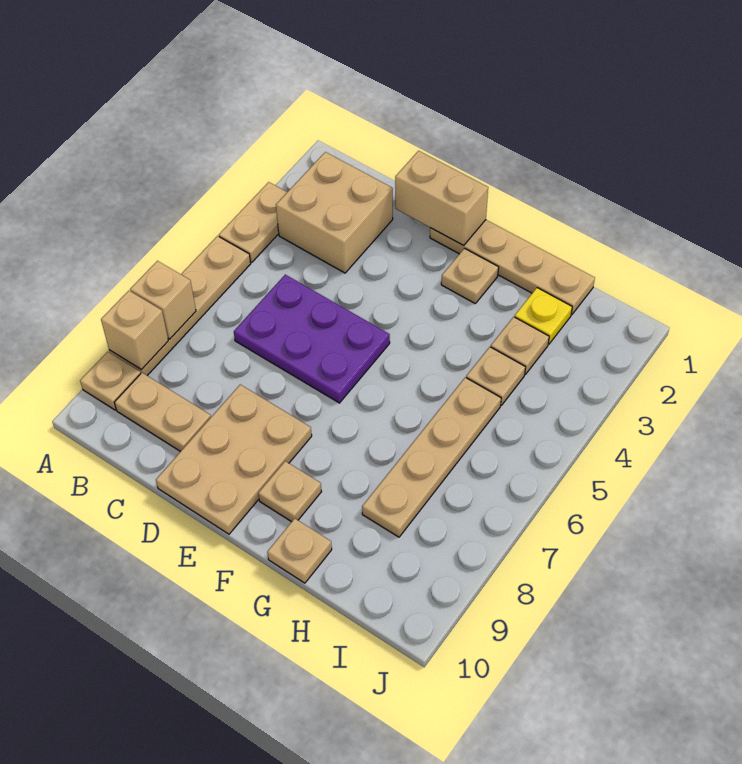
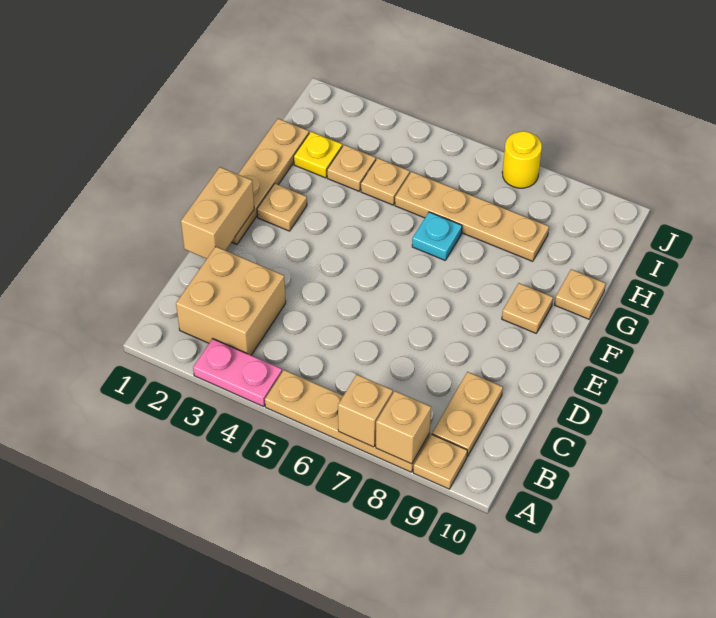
tan 1x2 plate [219,182,287,262] -> pink 1x2 plate [193,339,282,407]
purple 2x3 plate [234,275,390,403] -> none
tan 2x3 plate [156,385,312,534] -> none
none -> cyan 1x1 plate [412,212,462,260]
none -> yellow 1x1 round brick [502,131,542,188]

